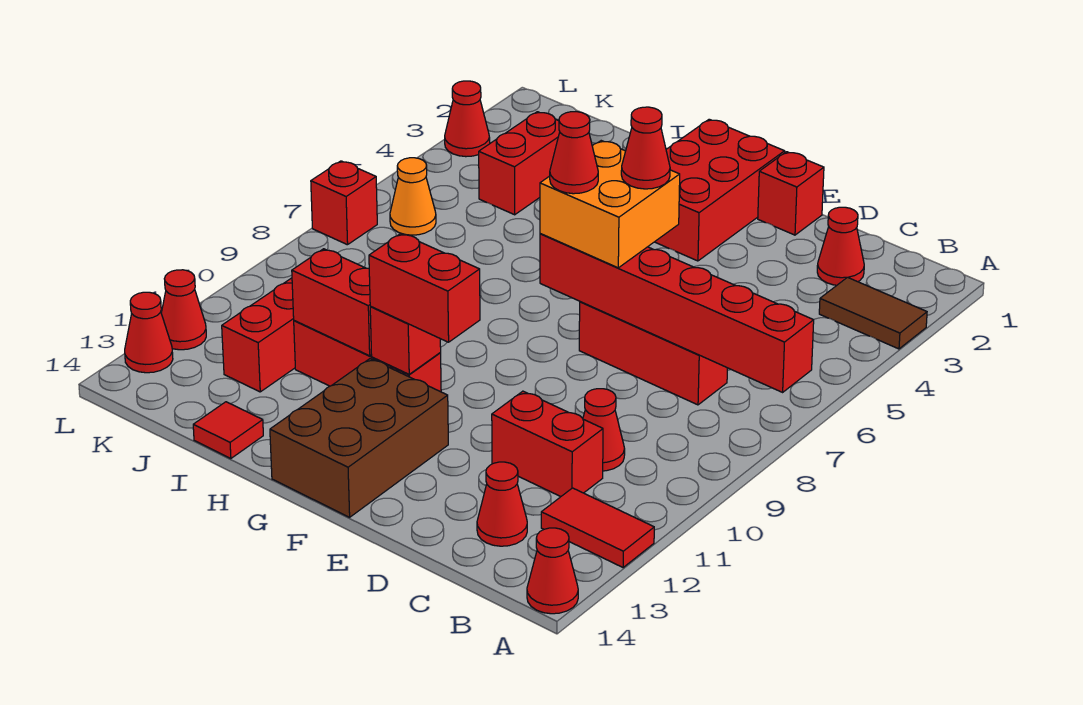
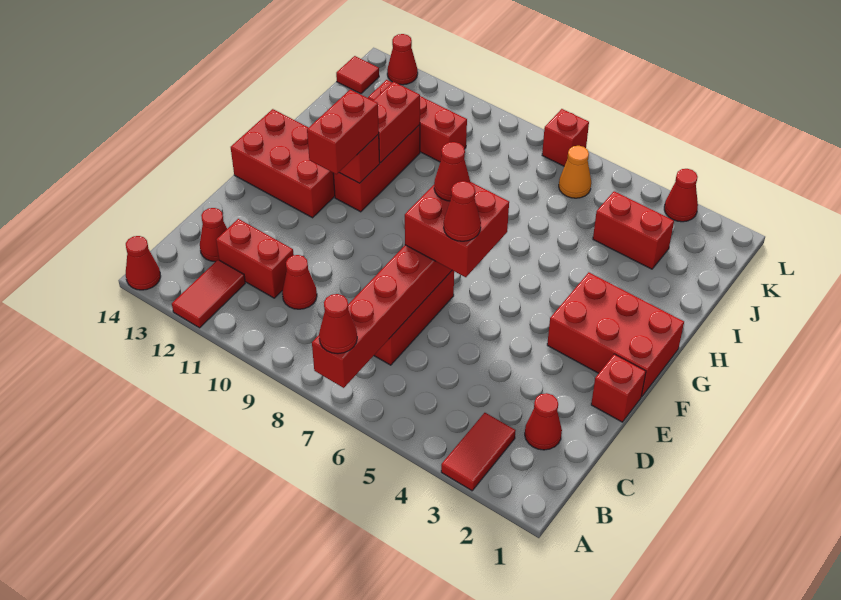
brown 1x2 tile [819,277,927,349] -> red 1x2 tile [441,413,516,491]
red 1x2 brick [492,391,603,497] -> red 1x2 brick turned to [216,219,294,298]
orange 2x2 brick [540,141,680,268] -> red 2x2 brick [405,182,509,277]
brown 2x3 brick [270,359,448,517] -> red 2x3 brick [231,109,335,218]
red 1x1 tile [193,402,263,459] -> red 1x1 tile moved to [336,56,379,94]
red 1x1 cone [161,270,206,350] -> red 1x1 cone moved to [319,294,357,354]

